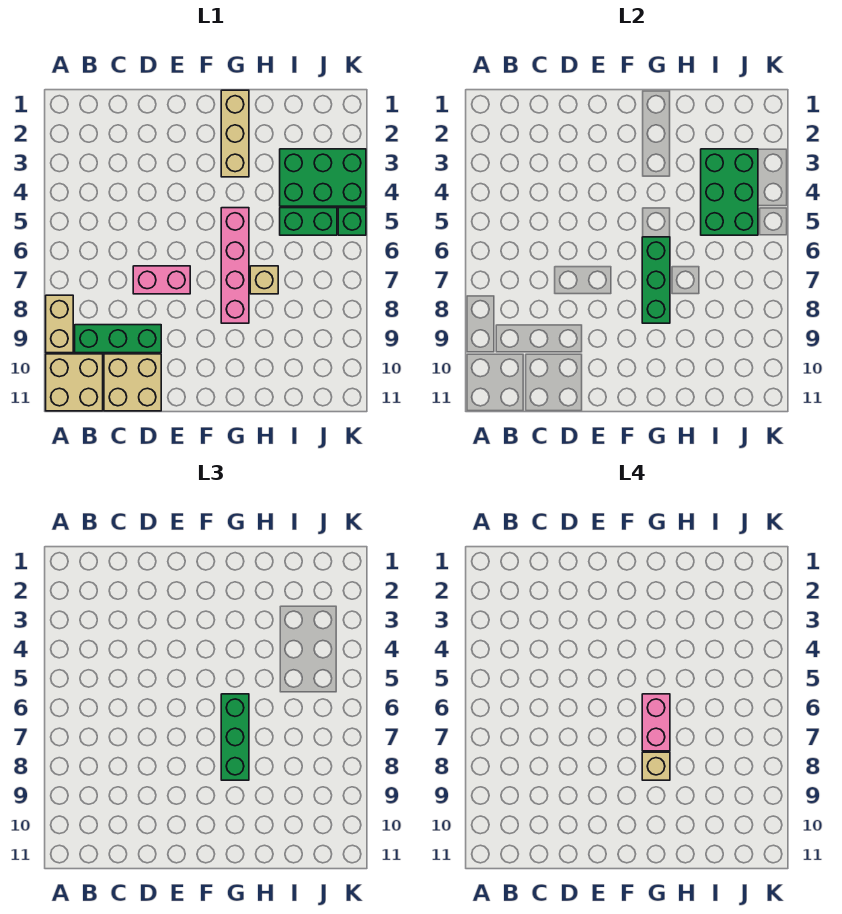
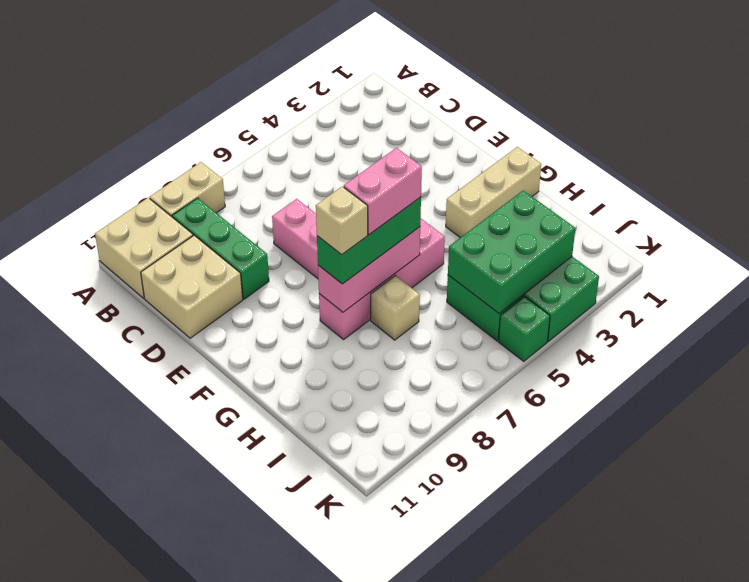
green 1x3 brick [642,237,670,323] -> pink 1x3 brick [318,227,420,312]

